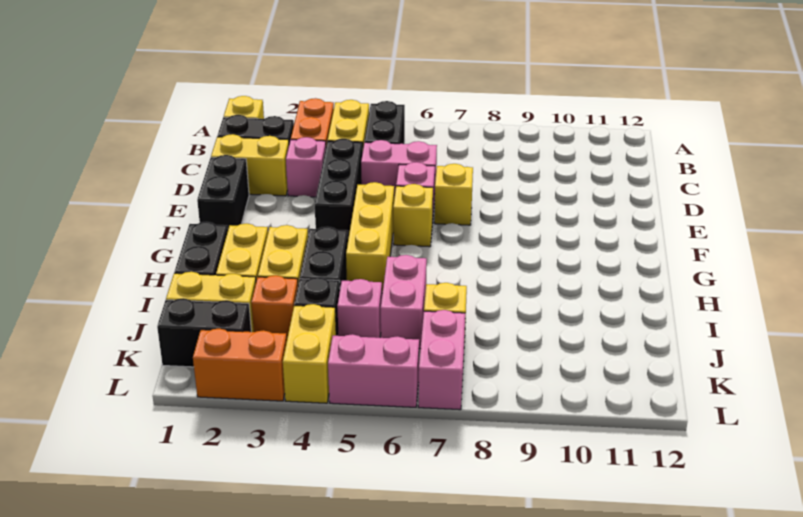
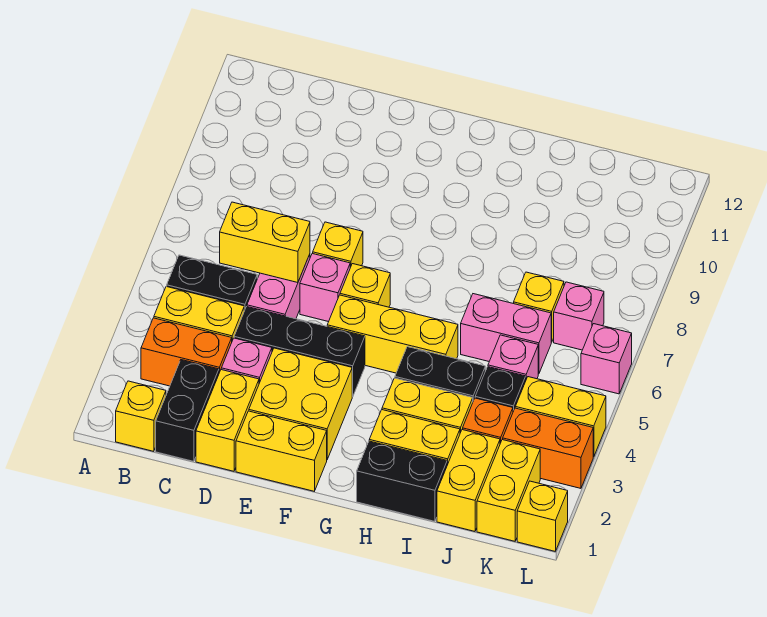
none -> yellow 1x2 brick [220,202,310,283]
black 1x2 brick [197,155,249,229] -> yellow 1x2 brick [236,411,327,491]
none -> yellow 2x2 brick [249,348,352,459]
black 1x2 brick [157,298,251,367] -> yellow 1x2 brick [477,440,540,541]
pink 1x2 brick [418,310,465,410] -> pink 1x1 brick [554,282,604,350]
none -> yellow 1x1 brick [517,481,568,551]
orange 1x2 brick [193,328,287,401] -> orange 1x2 brick turned to [503,408,593,488]
pink 1x2 brick [328,334,419,407] -> pink 1x1 brick [581,324,632,394]

